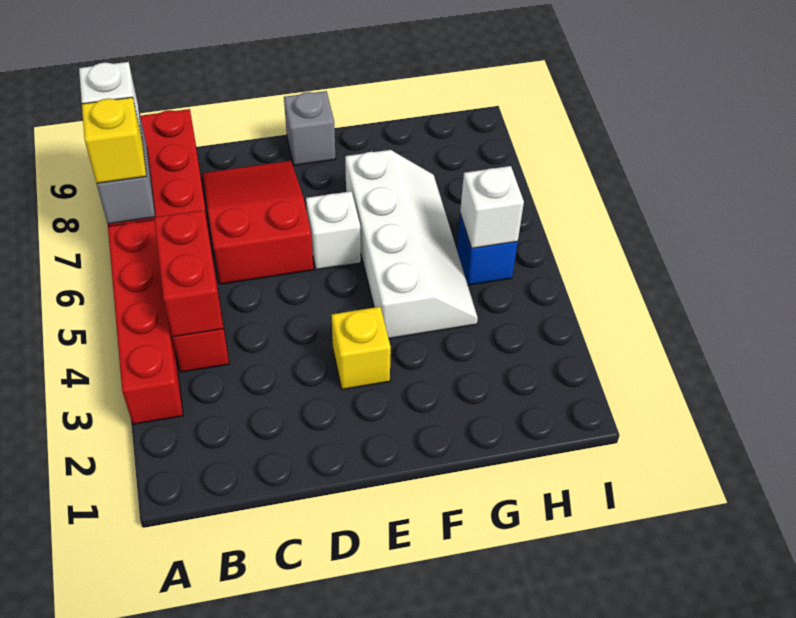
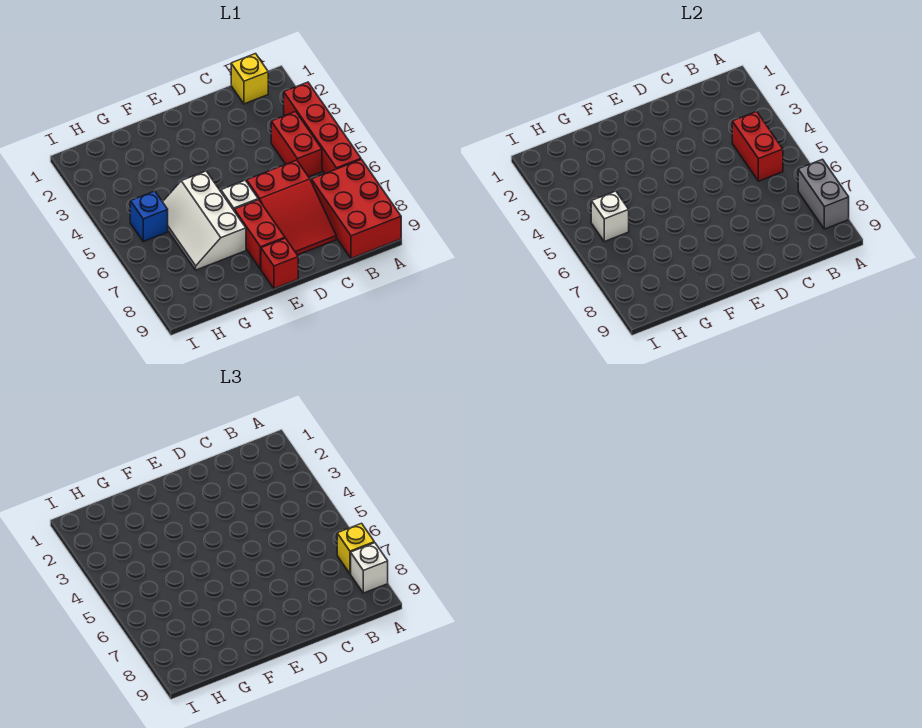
yellow 1x1 brick [331,307,391,389] -> yellow 1x1 brick moved to [231,54,268,104]
none -> red 1x2 brick [234,200,285,269]
grey 1x1 brick [284,91,336,165] -> red 1x1 brick [261,238,298,289]
white 2x4 slope [345,150,478,339] -> white 2x3 slope [163,171,246,270]

